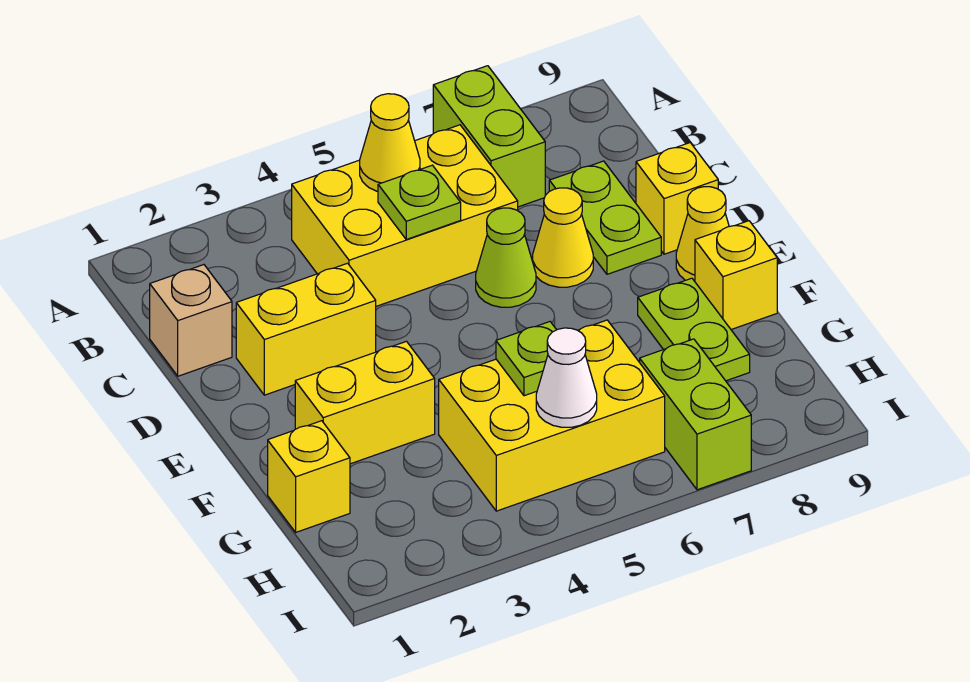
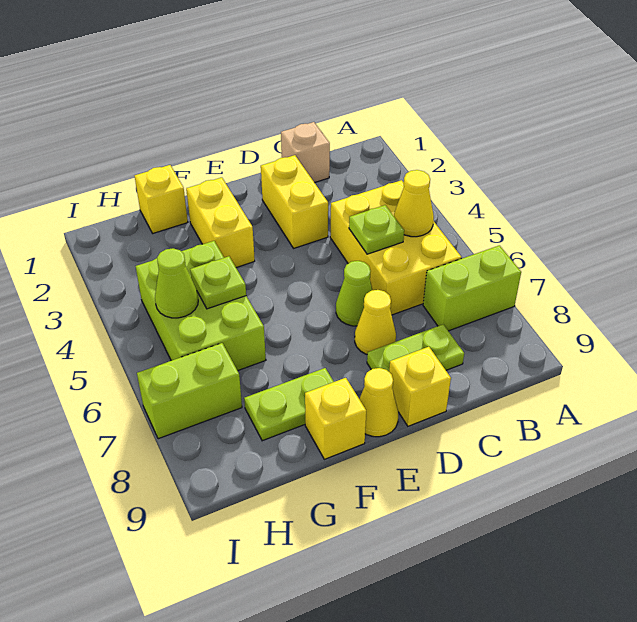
yellow 2x3 brick [439,320,665,511] -> lime 2x3 brick [136,241,266,371]
white 1x1 cone [536,328,597,427] -> lime 1x1 cone [155,248,198,318]

